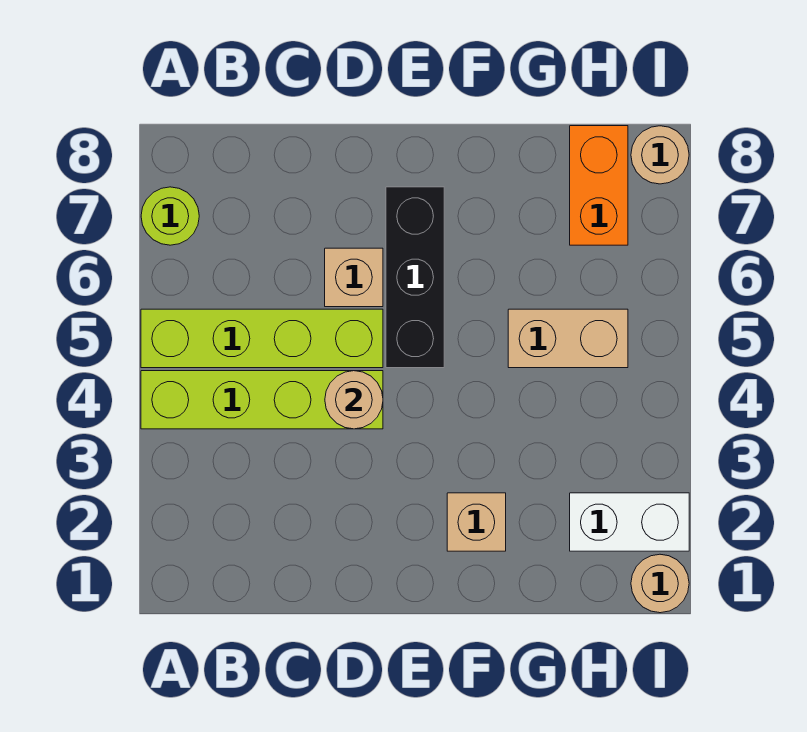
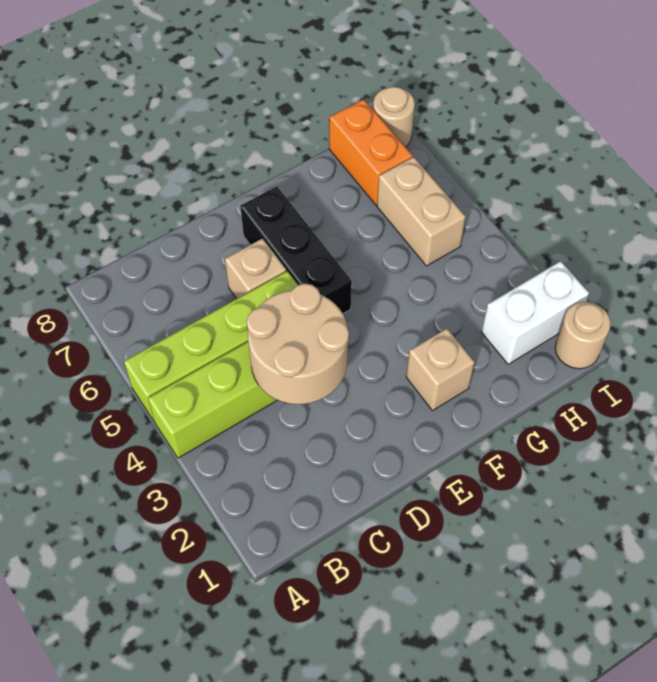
lime 1x1 round brick [141,187,199,245] -> none
tan 1x1 round brick [325,371,383,429] -> tan 2x2 round brick [247,283,349,404]
tan 1x2 brick [508,309,628,368] -> tan 1x2 brick turned to [377,157,466,266]

